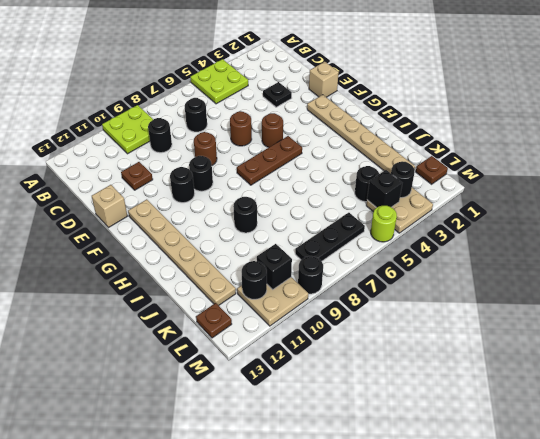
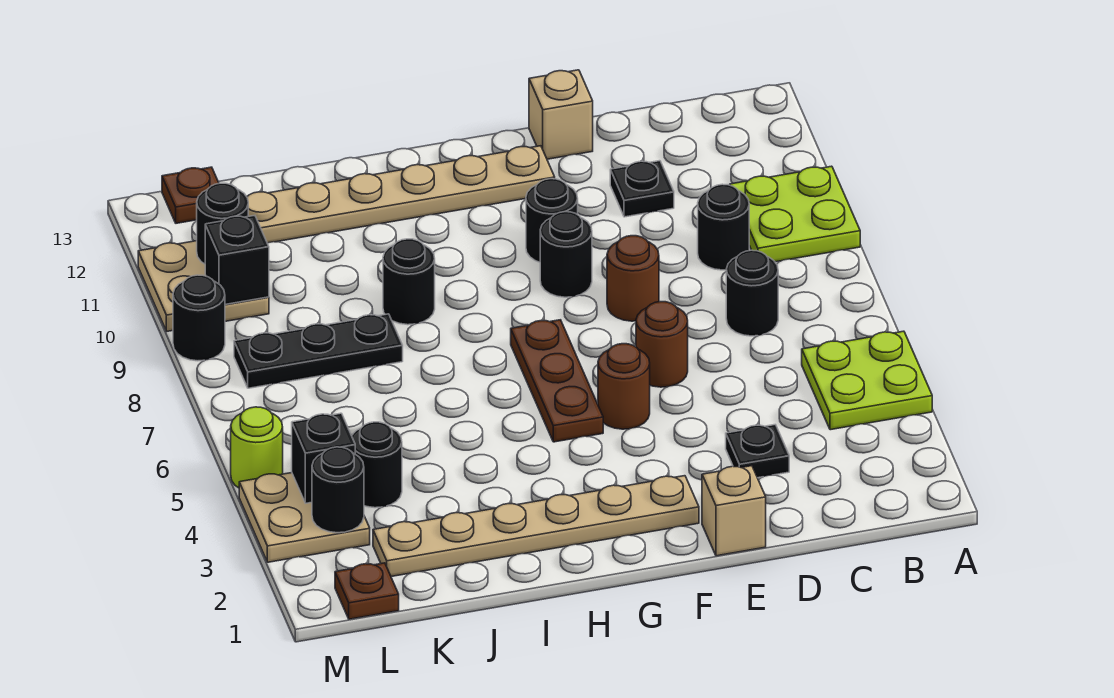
brown 1x1 plate [121,162,153,190] -> black 1x1 plate [610,161,674,217]
black 1x3 plate [295,213,365,261] -> black 1x3 plate turned to [234,314,403,388]

